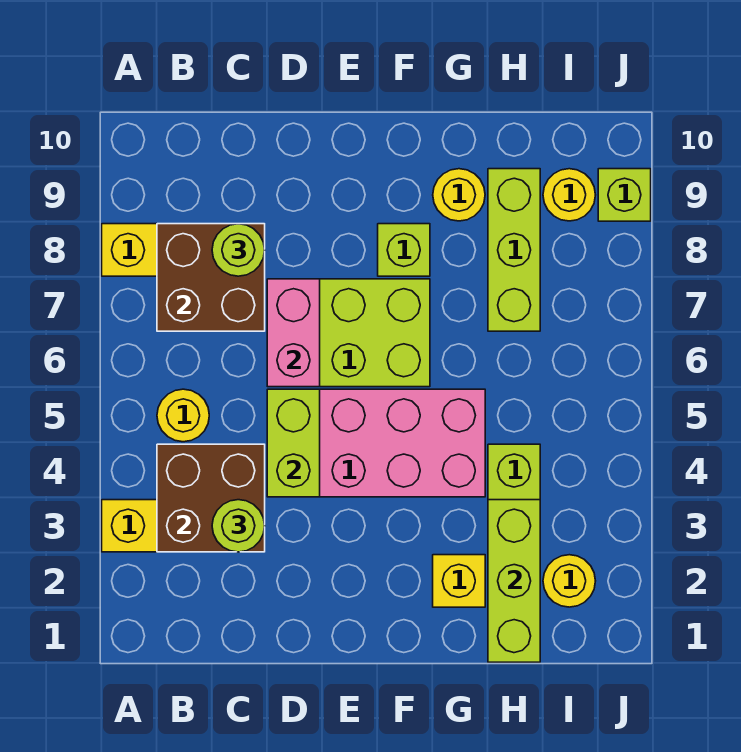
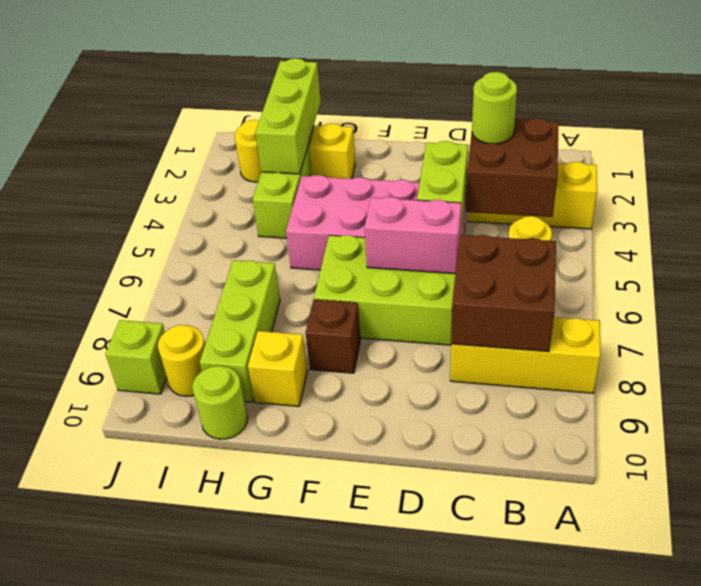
lime 1x1 round brick [212,224,265,276] -> lime 1x1 round brick moved to [192,366,248,439]
pink 1x2 brick [267,279,320,387] -> pink 1x2 brick turned to [365,197,461,274]
lime 1x1 brick [378,224,430,276] -> brown 1x1 brick [306,300,360,373]
yellow 1x1 round brick [433,169,485,221] -> yellow 1x1 brick [248,331,308,406]

